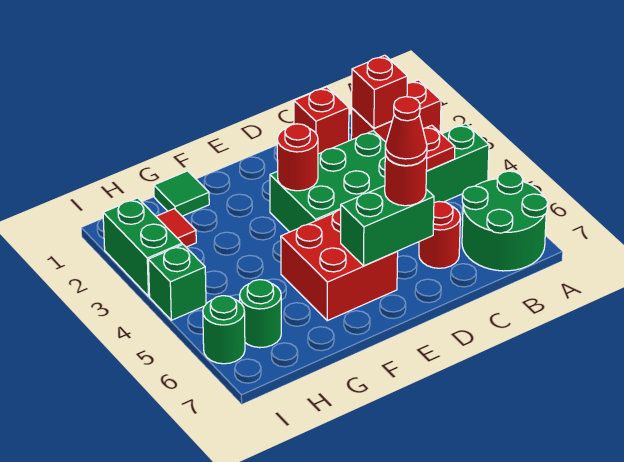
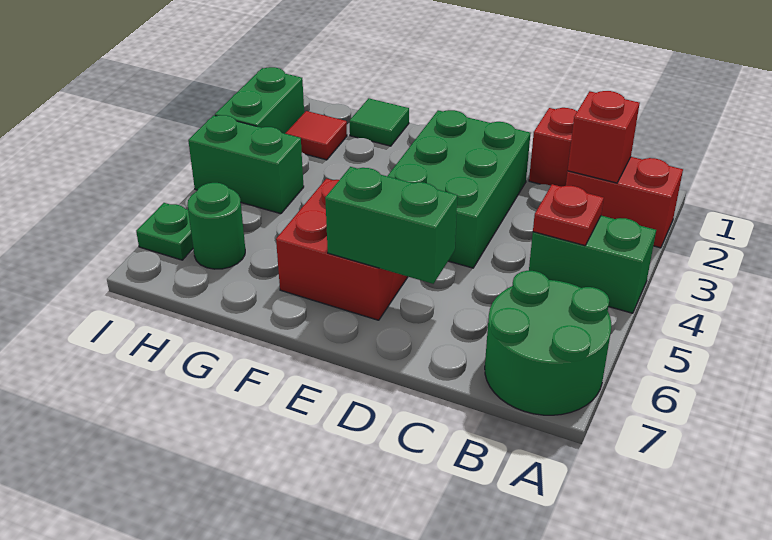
green 2x3 brick [270,131,386,232] -> green 2x3 brick turned to [388,110,531,268]
red 1x1 round brick [419,202,460,268] -> none
red 1x1 round brick [385,154,427,206] -> none
red 1x1 cone [385,97,427,166] -> none
red 1x1 round brick [277,124,318,191] -> none
green 1x1 brick [148,245,206,320] -> green 1x2 brick [188,115,304,214]
green 1x1 round brick [203,296,245,364] -> green 1x1 plate [136,203,193,260]

